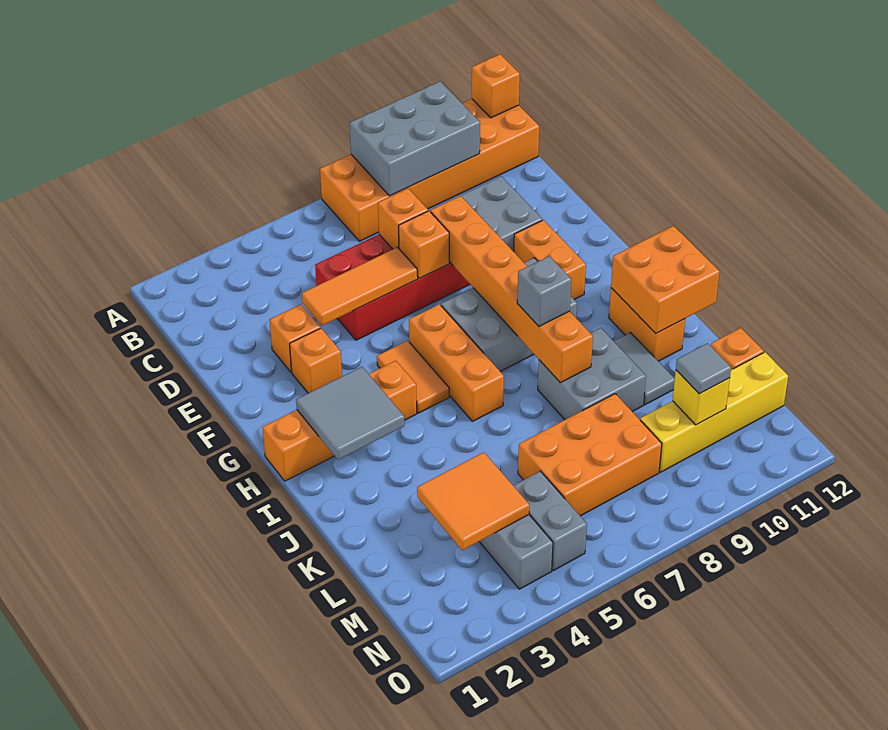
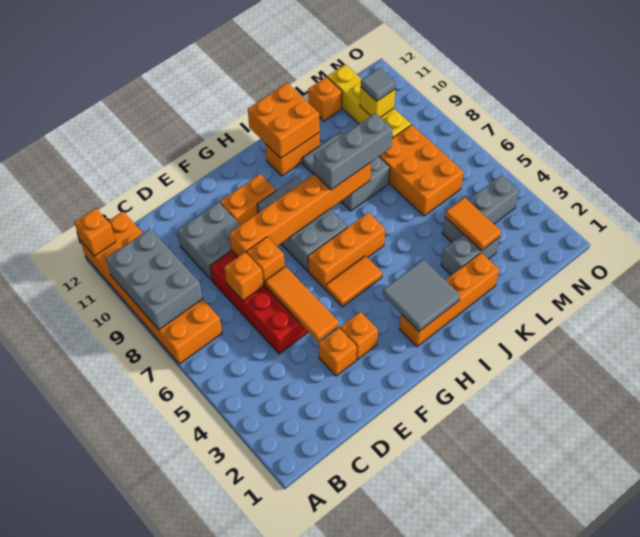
orange 1x4 brick [263,361,417,481] -> orange 1x4 brick turned to [400,253,499,347]
grey 1x1 brick [517,256,571,326] -> grey 1x3 brick [314,113,393,190]
orange 2x2 tile [417,452,530,550] -> orange 1x2 tile [445,198,501,251]
grey 1x2 brick [513,471,587,571] -> grey 1x2 brick moved to [441,234,500,275]

